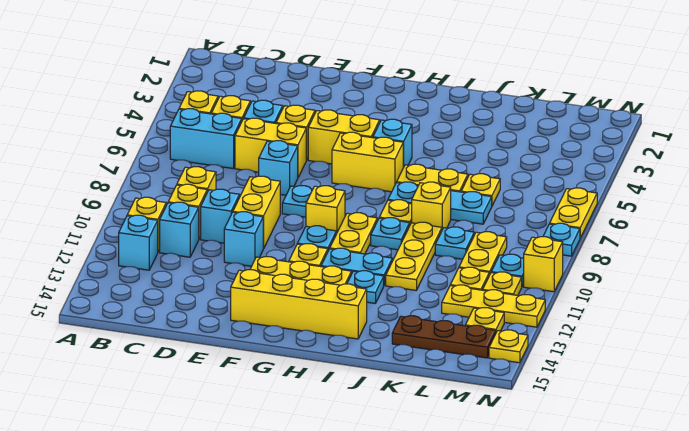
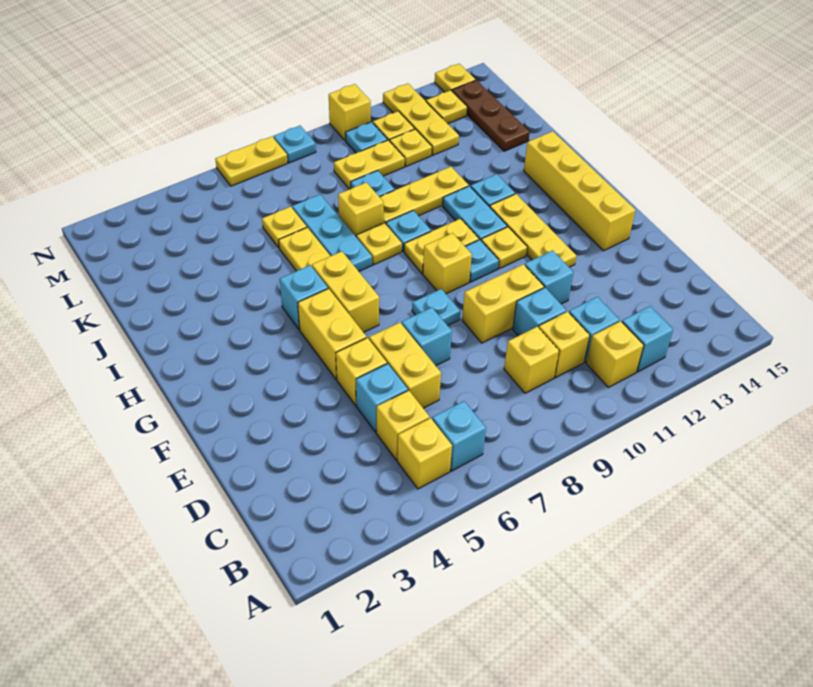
cyan 1x2 brick [170,109,242,168] -> cyan 1x1 brick [432,401,486,471]

